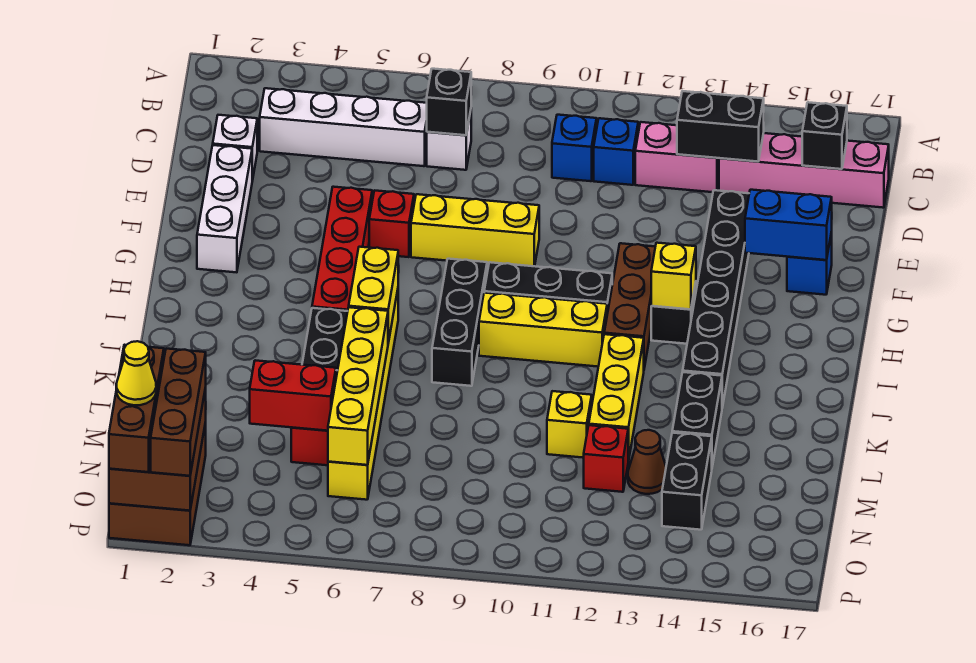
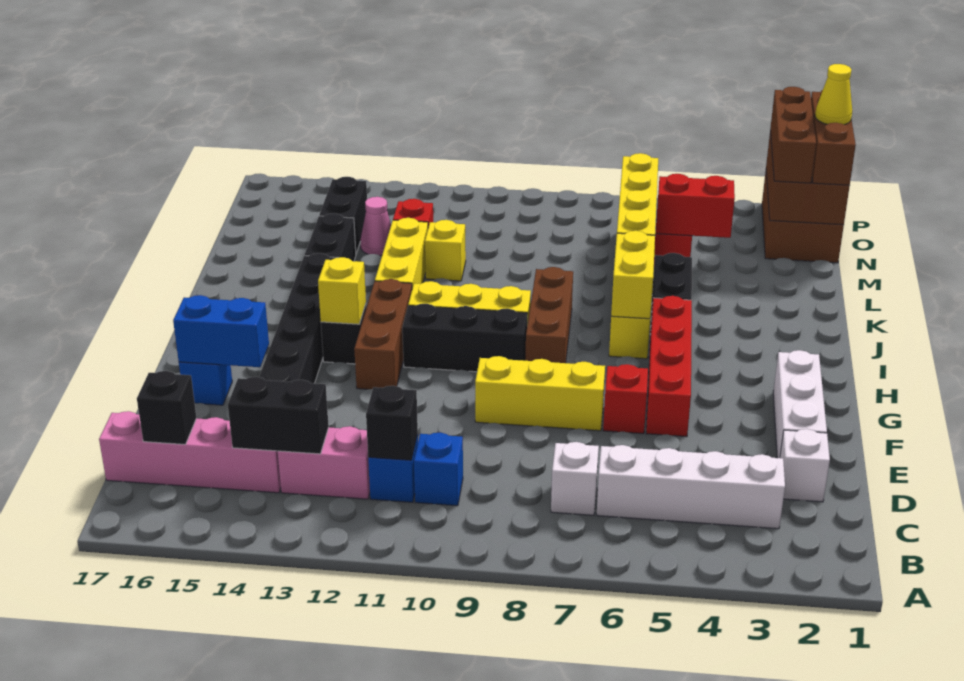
black 1x1 brick [427,69,471,135] -> black 1x1 brick moved to [366,386,418,460]
black 1x3 brick [432,259,487,386] -> brown 1x3 brick [525,267,573,363]
brown 1x1 cone [628,430,666,494] -> pink 1x1 cone [361,197,391,256]

